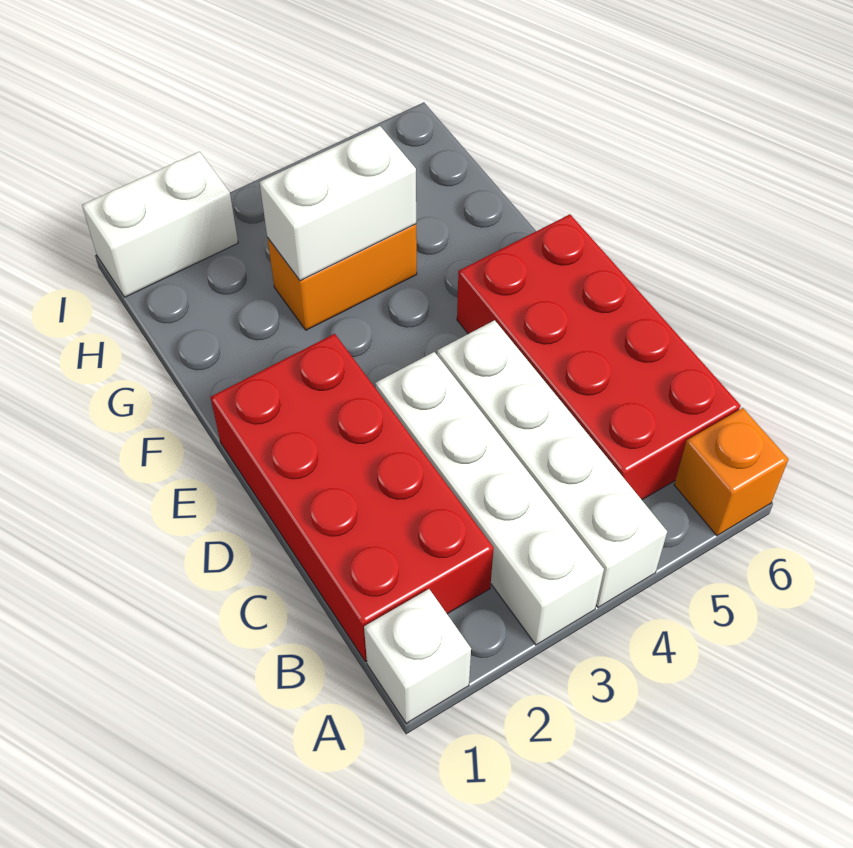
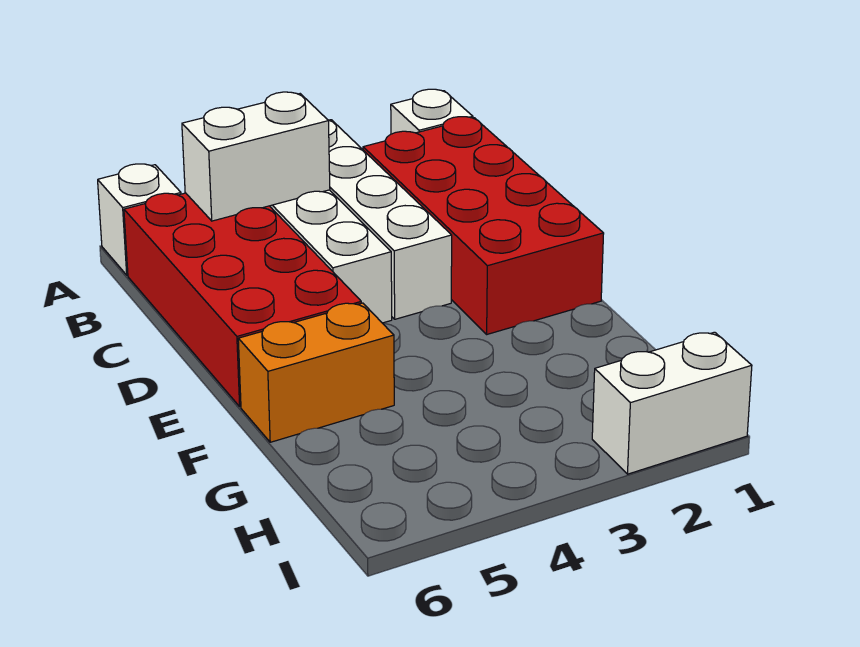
orange 1x1 brick [674,408,788,536] -> white 1x1 brick [98,164,181,275]
orange 1x2 brick [267,224,417,330] -> orange 1x2 brick moved to [238,303,394,442]
white 1x2 brick [260,126,416,281] -> white 1x2 brick moved to [182,92,330,221]

